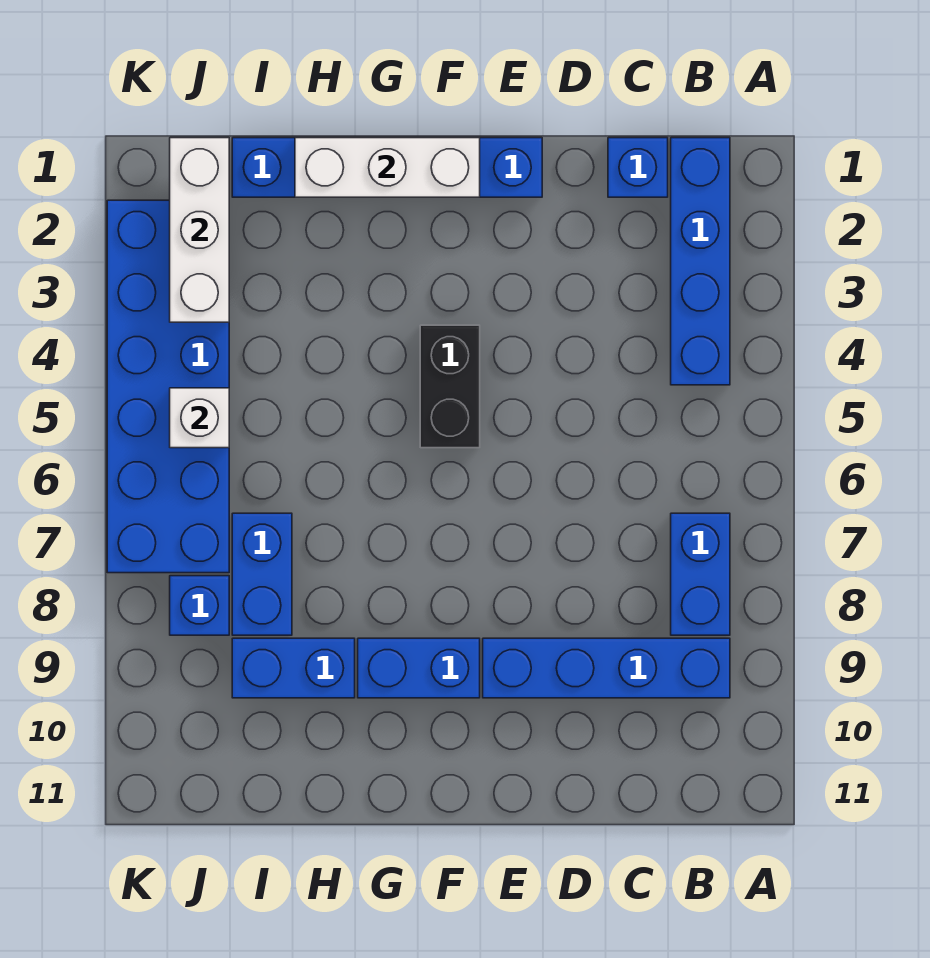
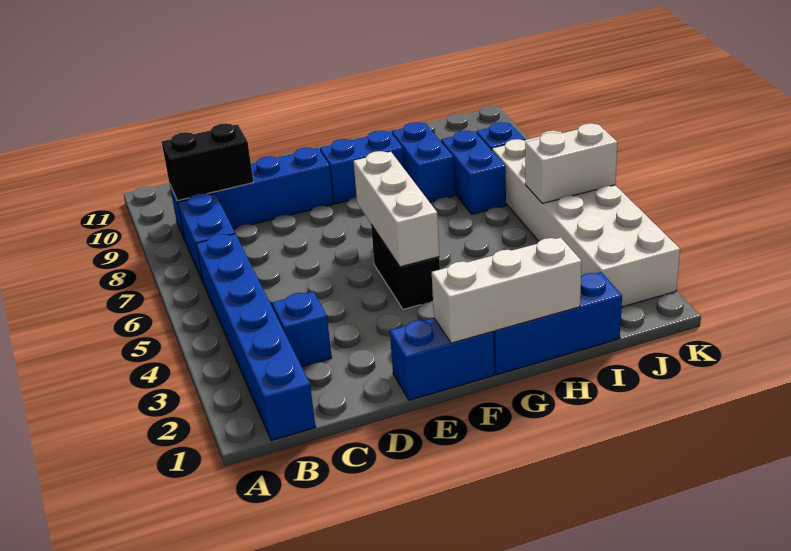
blue 1x4 brick [671,138,730,385] -> blue 1x6 brick [196,234,316,441]
none -> black 1x2 brick [162,123,253,201]
blue 1x1 brick [608,138,668,197] -> blue 1x1 brick moved to [272,291,332,367]
blue 1x2 brick [232,638,355,698] -> blue 1x2 brick turned to [392,122,455,202]
white 1x3 brick [170,138,229,322] -> white 1x3 brick moved to [353,151,439,267]
blue 2x6 brick [107,200,229,573] -> white 2x6 brick [492,131,680,307]
white 1x1 brick [170,388,229,448] -> white 1x2 brick [525,123,618,203]

